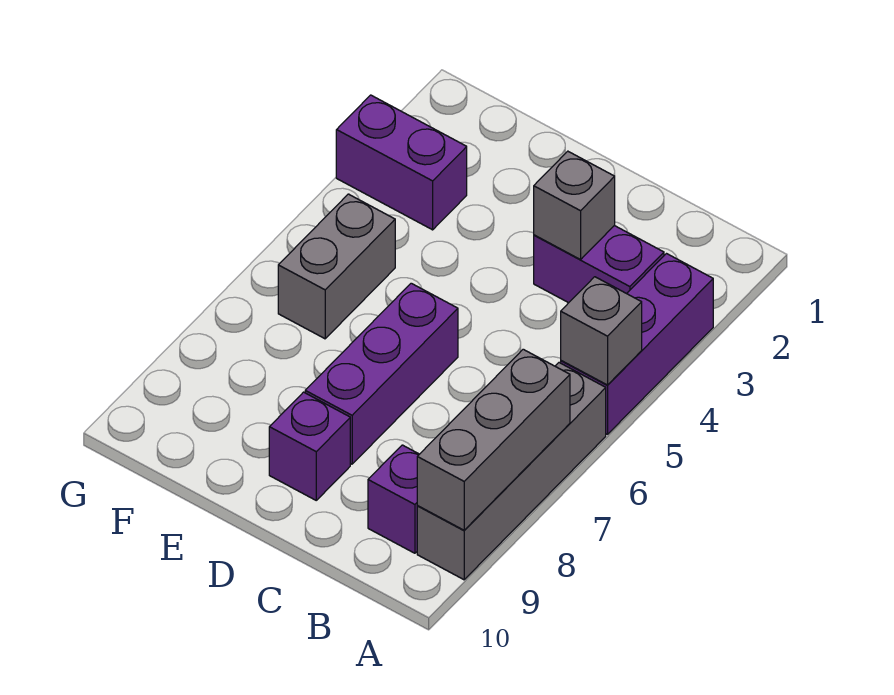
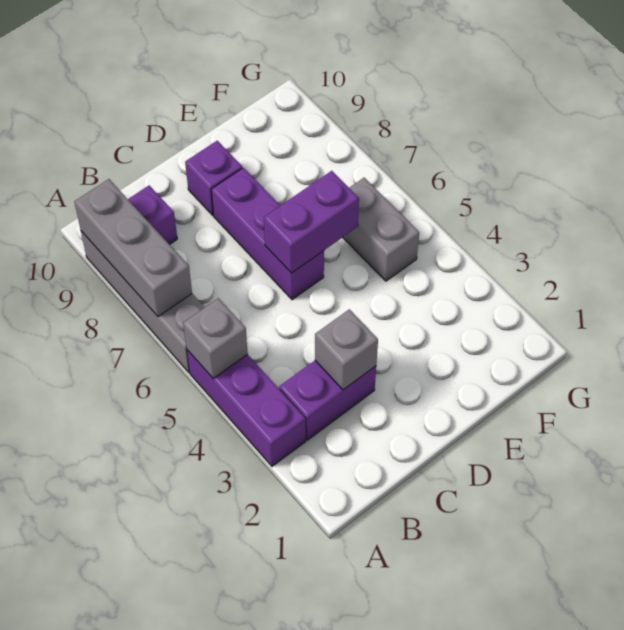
purple 1x2 brick [336,95,467,230] -> purple 1x2 brick moved to [264,171,359,273]

